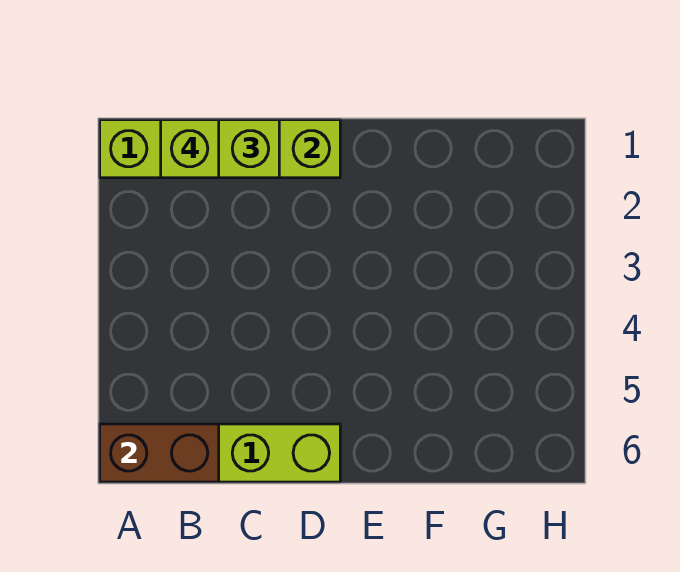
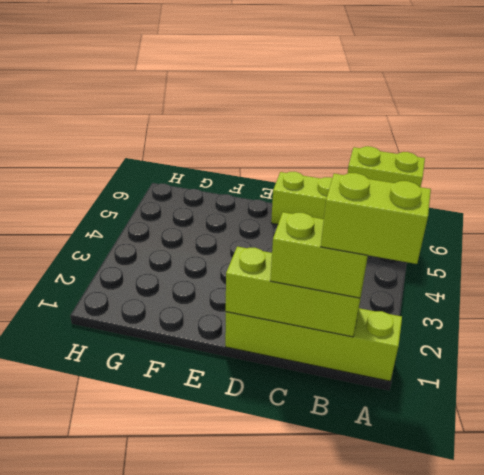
brown 1x2 brick [100,424,219,482] -> lime 1x2 brick [347,146,425,187]
lime 1x1 brick [161,120,219,178] -> lime 1x2 brick [321,173,431,264]

